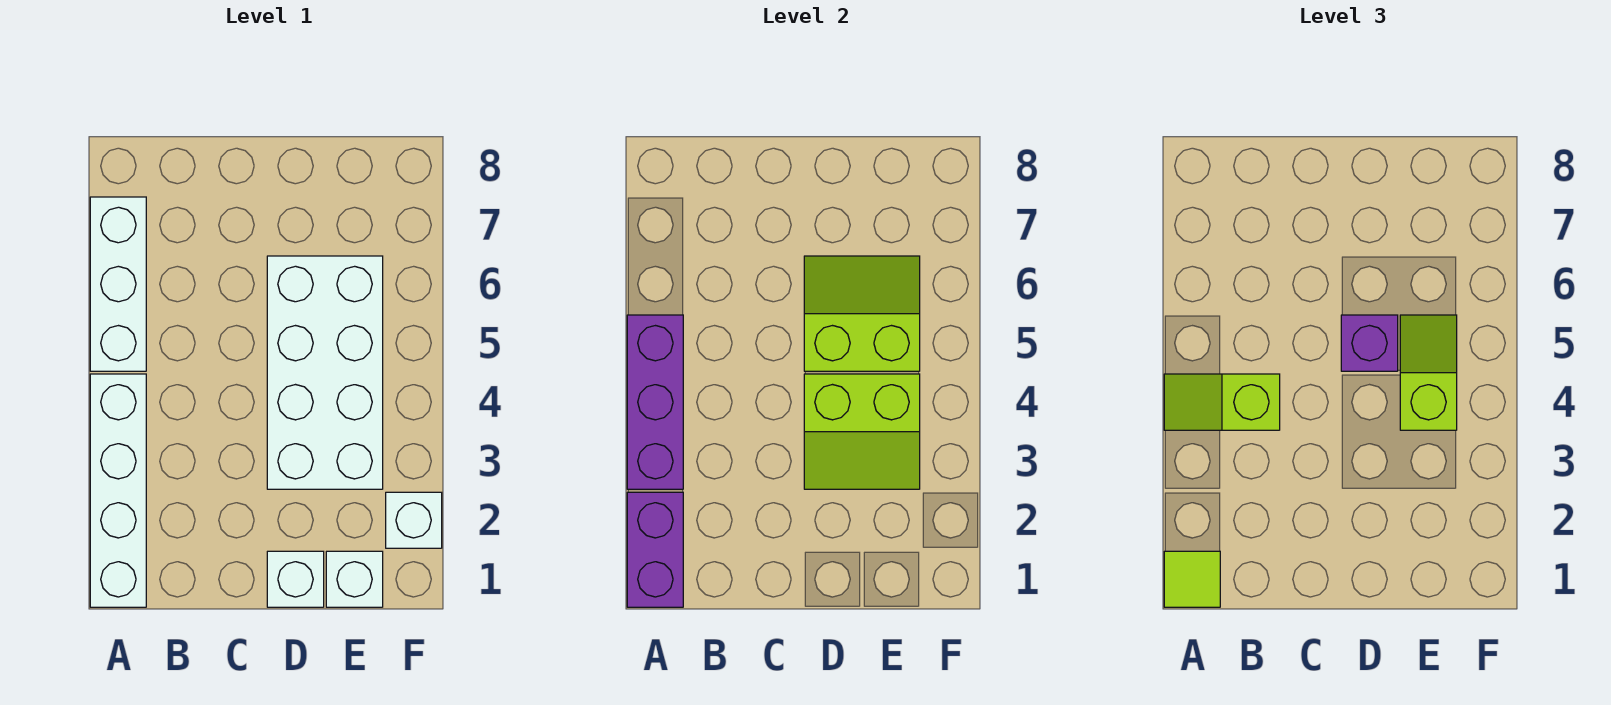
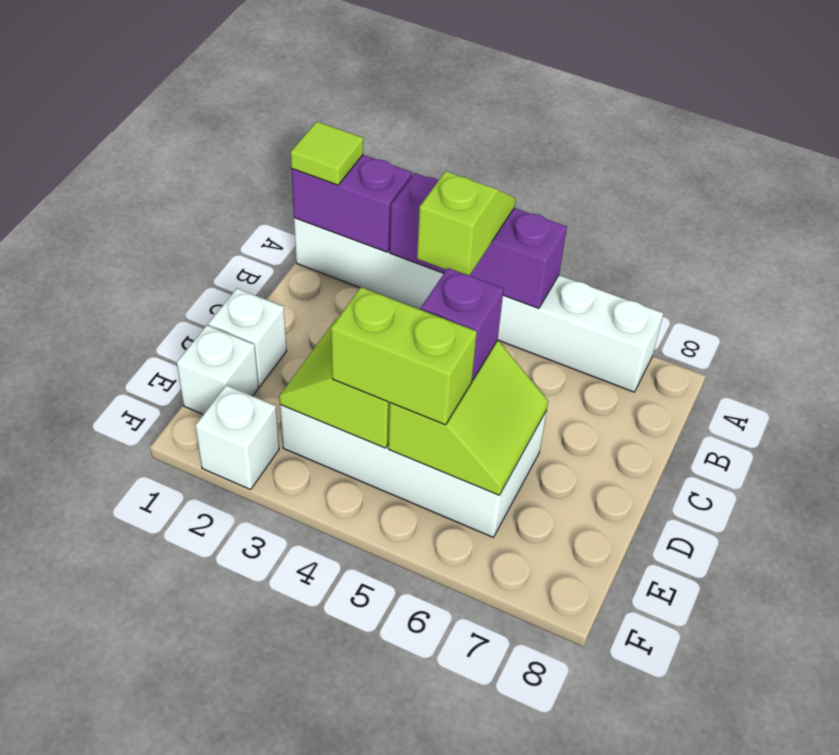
lime 1x2 slope [1400,315,1457,430] -> lime 1x2 brick [331,287,477,425]

